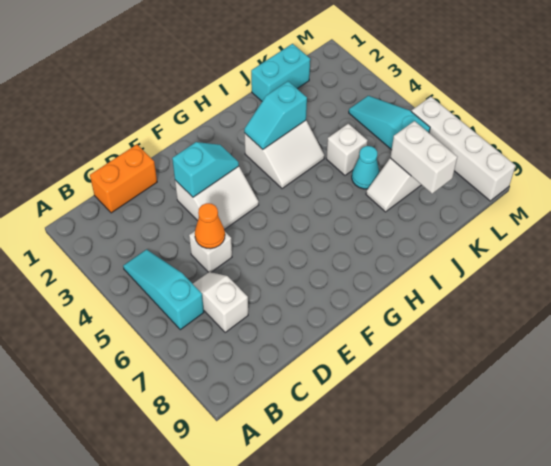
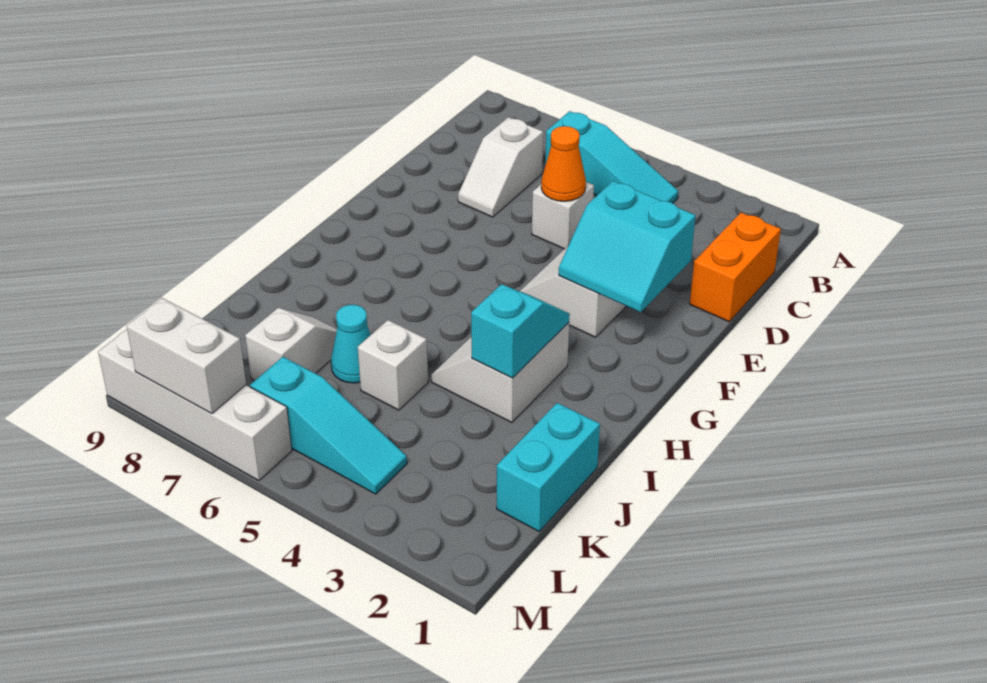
white 1x2 slope [193,272,248,333] -> white 1x2 slope turned to [458,117,543,217]
cyan 1x2 slope [172,142,239,197] -> cyan 2x2 slope [559,181,696,312]
white 1x2 brick [390,121,457,194] -> white 1x2 brick moved to [127,298,246,414]

